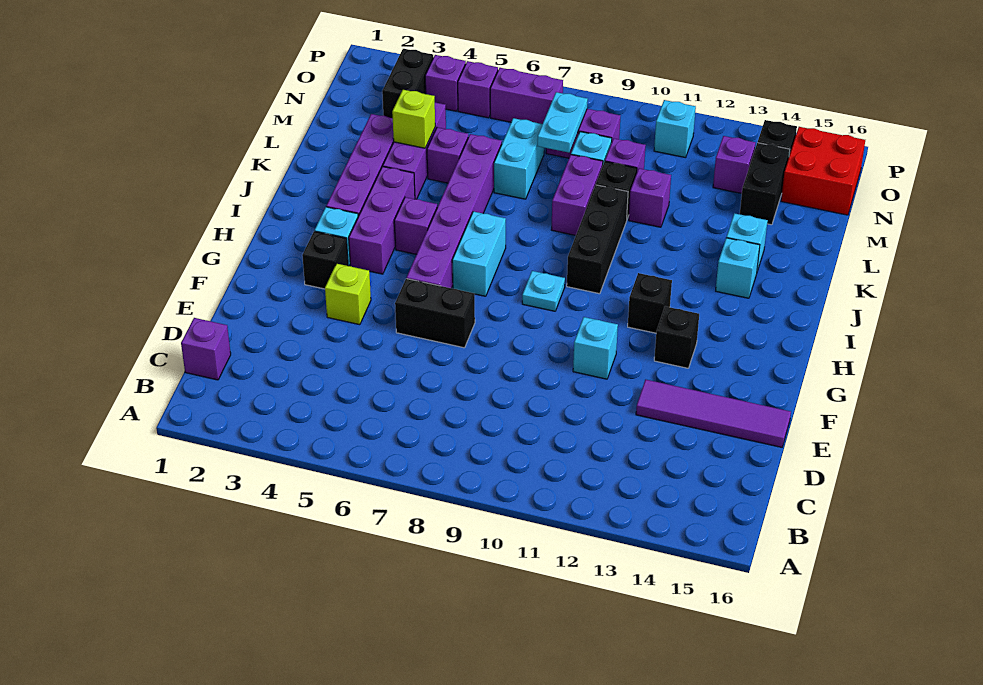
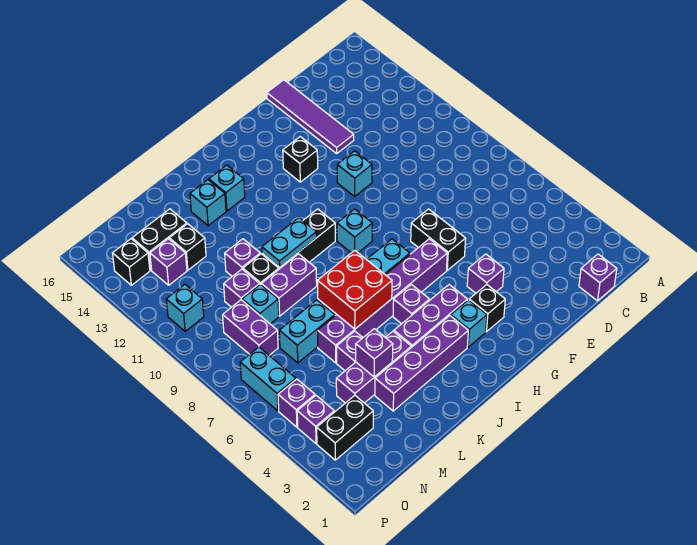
lime 1x1 brick [325,264,371,325] -> purple 1x1 brick [467,254,504,293]
cyan 1x1 plate [522,271,565,311] -> cyan 1x1 brick [337,209,372,253]
black 1x1 brick [628,273,672,333] -> black 1x1 brick moved to [169,224,206,270]
lime 1x1 brick [392,90,435,148] -> purple 1x1 brick [356,329,393,377]
cyan 1x2 plate [537,92,588,153] -> cyan 1x2 plate moved to [262,218,317,267]
red 2x2 brick [781,127,865,215] -> red 2x2 brick moved to [318,250,392,329]
purple 1x2 brick [490,68,563,124] -> cyan 1x2 brick [240,347,296,411]

